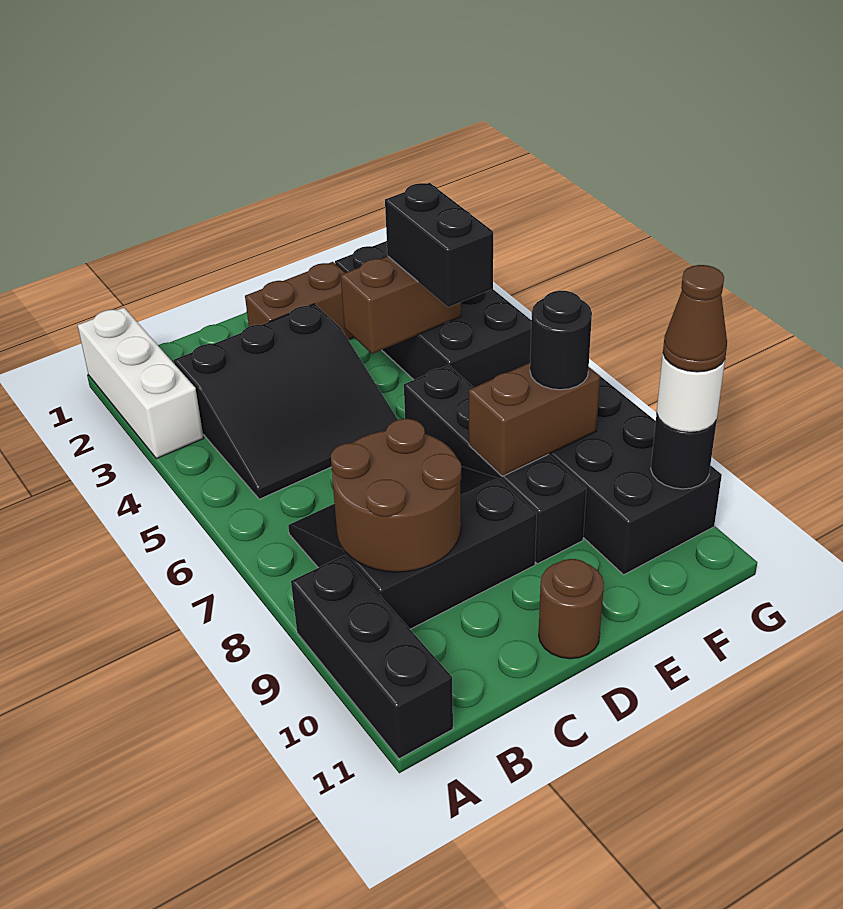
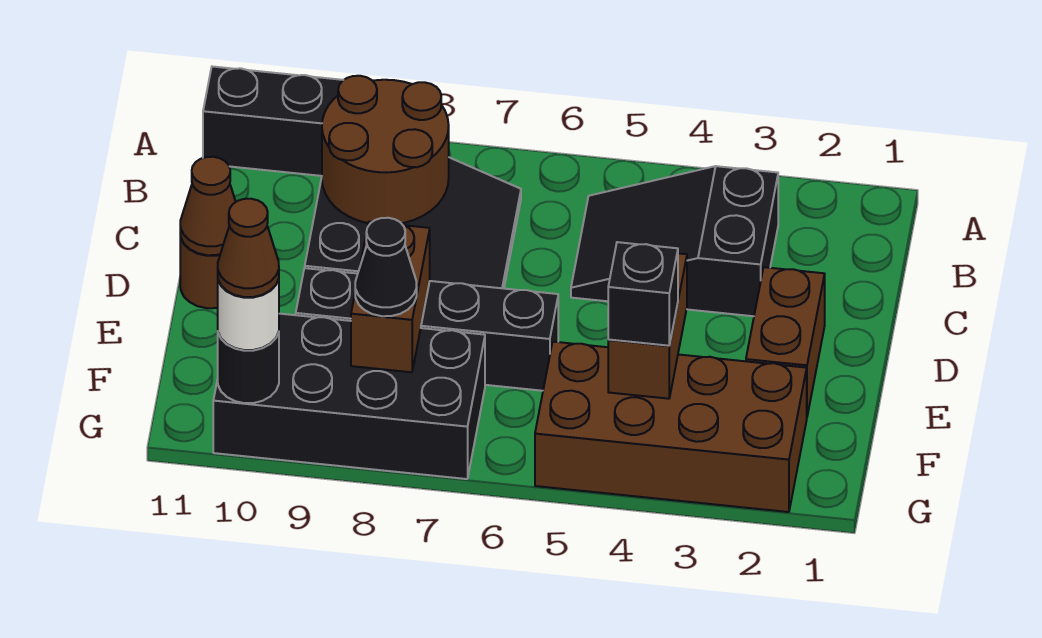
white 1x3 brick [78,308,204,459] -> none
black 3x3 slope [174,304,398,499] -> black 2x3 slope [571,166,778,316]
none -> brown 1x1 cone [180,157,236,255]
black 2x4 brick [335,241,531,387] -> brown 2x4 brick [535,342,807,512]
black 1x2 brick [385,183,493,307] -> black 1x1 brick [608,242,678,346]
black 1x1 round brick [530,291,592,390] -> black 1x1 cone [355,218,417,316]

